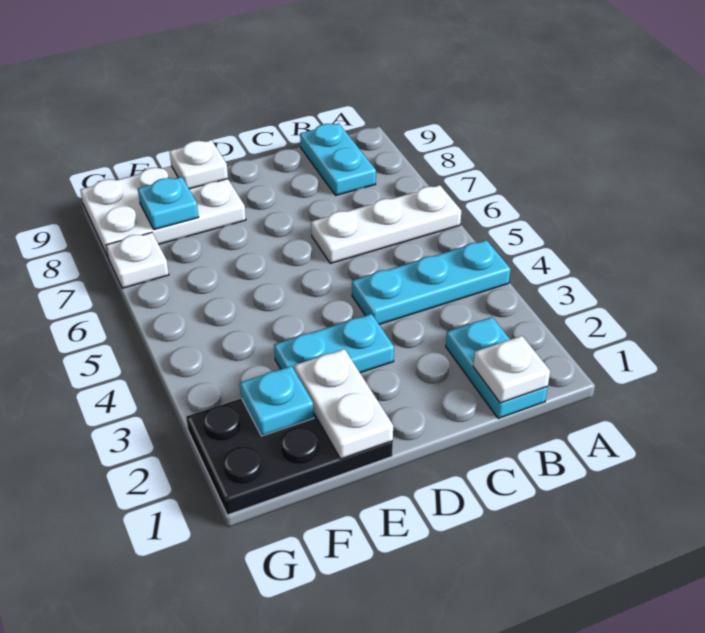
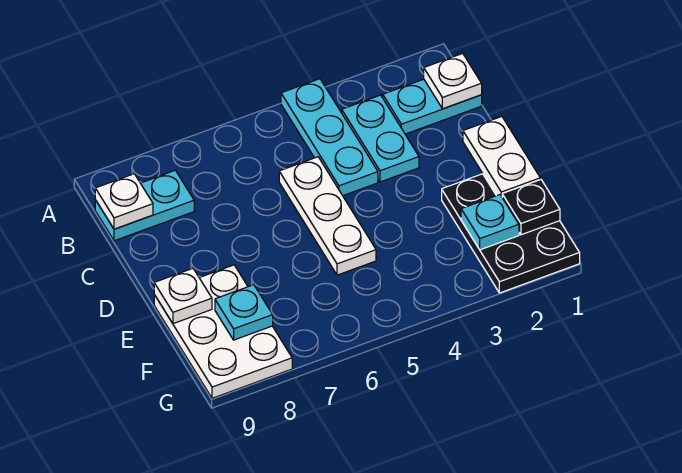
white 1x3 plate [311,185,461,263] -> white 1x3 plate moved to [279,157,376,275]
cyan 1x2 plate [274,314,394,373] -> cyan 1x2 plate moved to [342,95,419,182]
white 1x2 plate [294,349,393,459] -> white 1x2 plate turned to [463,116,540,196]
none -> black 1x1 plate [502,179,560,235]
white 1x1 plate [106,232,169,288] -> white 1x1 plate moved to [95,174,153,229]

